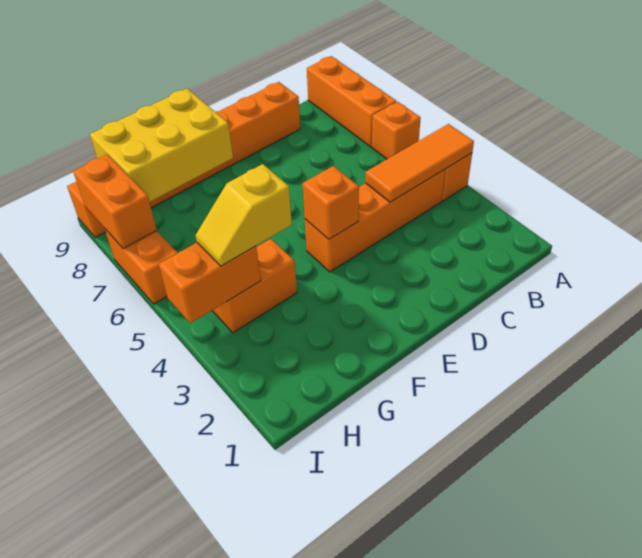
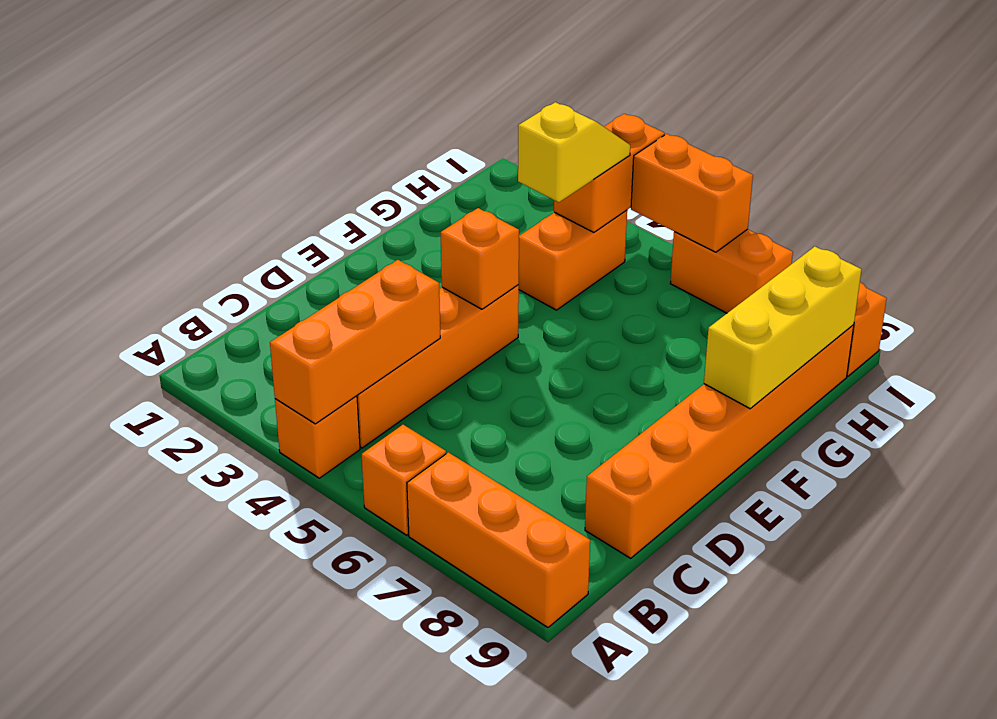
orange 1x3 tile [365,124,474,202] -> orange 1x3 brick [270,260,440,424]
yellow 2x3 brick [90,89,233,202] -> yellow 1x3 brick [704,247,862,409]
orange 1x2 brick [73,155,157,249] -> orange 1x2 brick moved to [631,134,753,252]

